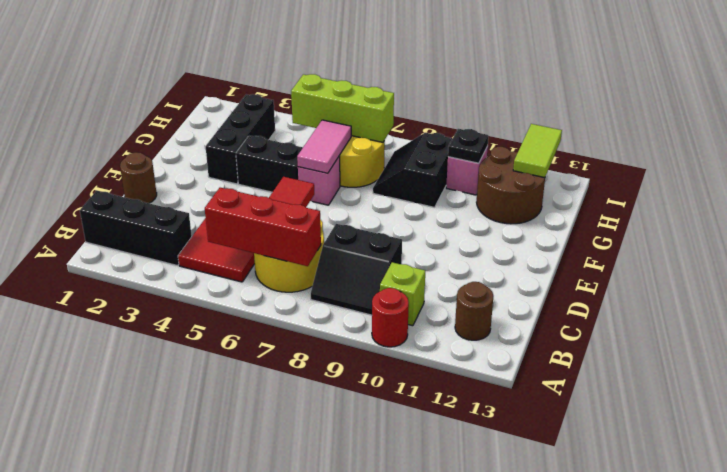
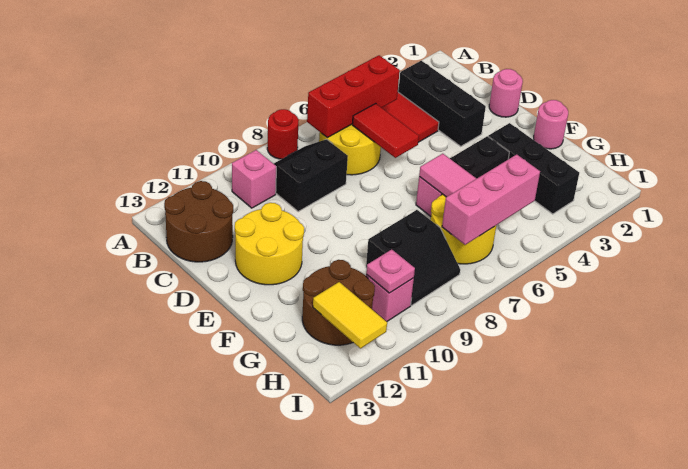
red 1x1 round brick [372,288,409,347] -> red 1x1 round brick moved to [267,109,299,159]
black 1x3 brick [80,191,192,266] -> black 1x3 brick turned to [398,61,486,146]
lime 1x1 brick [380,262,425,326] -> pink 1x1 brick [232,150,276,208]
brown 1x1 round brick [455,282,493,340] -> brown 2x2 round brick [164,181,233,262]
brown 1x1 round brick [120,152,157,203] -> pink 1x1 round brick [489,69,523,117]
none -> yellow 2x2 round brick [235,203,304,285]
none -> pink 1x1 round brick [534,100,568,149]
black 2x2 slope [373,133,452,207] -> black 2x2 slope turned to [366,210,460,305]
lime 1x3 brick [291,74,394,142] -> pink 1x3 brick [442,154,540,245]
black 1x1 plate [448,129,488,163] -> pink 1x1 plate [366,249,415,293]
lime 1x2 tile [513,124,562,178] -> yellow 1x2 tile [313,282,387,348]

